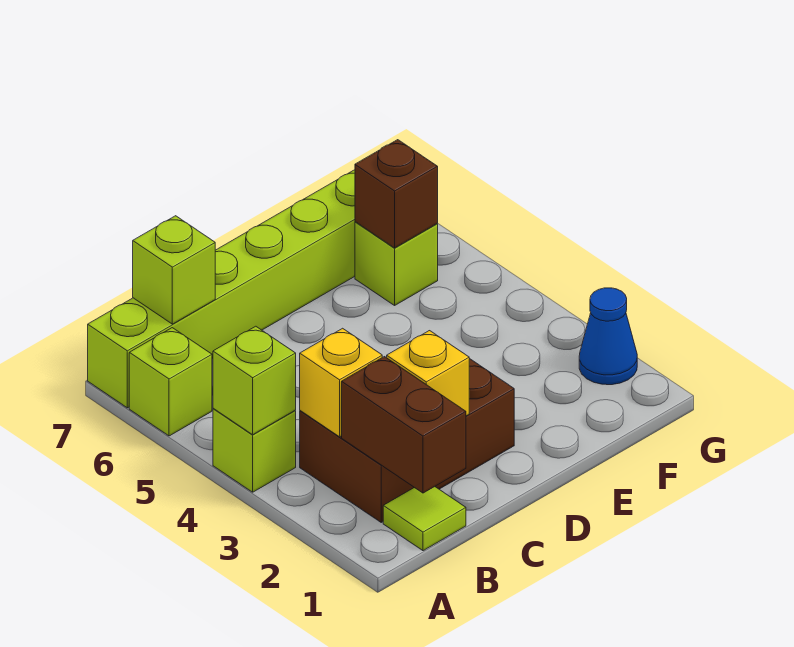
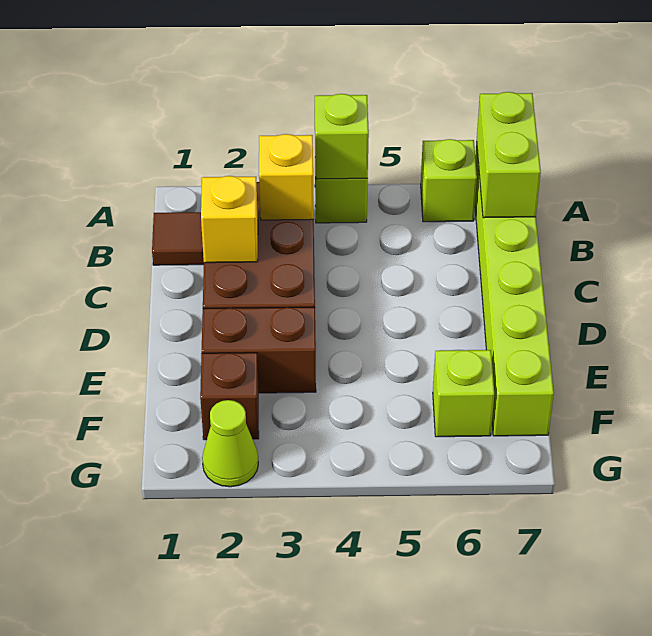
lime 1x1 tile [383,487,466,551] -> brown 1x1 tile [152,212,204,265]
brown 1x2 brick [342,357,466,493] -> brown 1x2 brick moved to [202,307,316,393]
lime 1x1 brick [133,216,215,324] -> lime 1x2 brick [477,92,541,218]
brown 1x1 brick [355,140,438,248] -> brown 1x1 brick moved to [200,353,259,440]
blue 1x1 cone [579,288,637,385] -> lime 1x1 cone [202,400,258,487]

